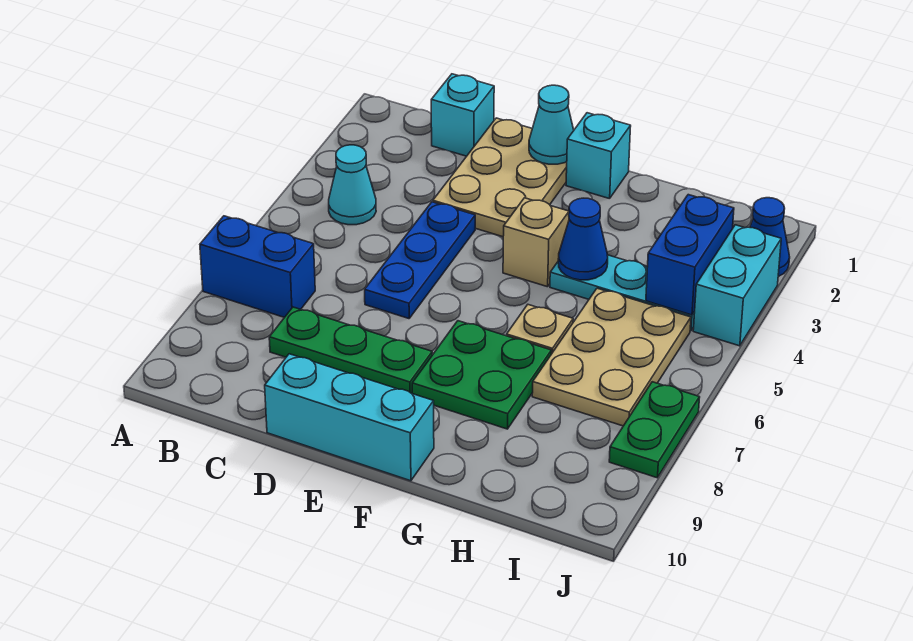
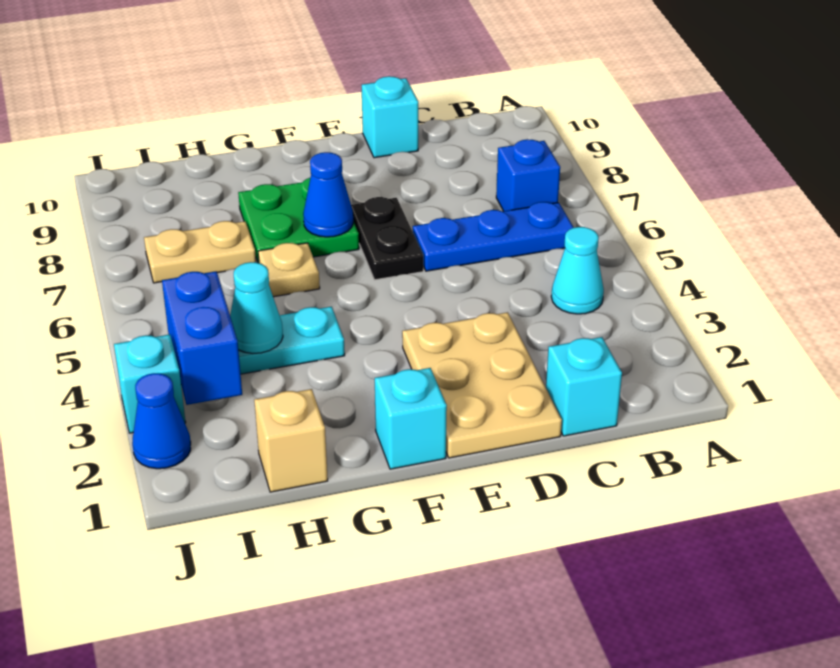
blue 1x2 brick [200,216,315,317] -> blue 1x1 brick [496,139,560,211]
green 1x3 plate [269,307,432,394] -> none
blue 1x3 plate [365,202,475,319] -> blue 1x3 plate turned to [413,202,574,271]
cyan 1x3 brick [265,354,434,481] -> cyan 1x1 brick [362,76,418,158]
cyan 1x1 cone [529,85,574,164] -> cyan 1x1 cone moved to [230,262,283,353]
none -> black 1x2 plate [351,197,423,280]
tan 1x1 brick [503,198,569,287] -> tan 1x1 brick moved to [254,389,328,492]
blue 1x1 cone [558,198,608,280] -> blue 1x1 cone moved to [303,152,353,237]
tan 2x3 plate [532,288,691,426] -> tan 1x2 plate [144,221,256,283]
cyan 1x2 brick [693,225,781,346] -> cyan 1x1 brick [114,334,186,433]
green 1x2 plate [609,382,700,478] -> none

